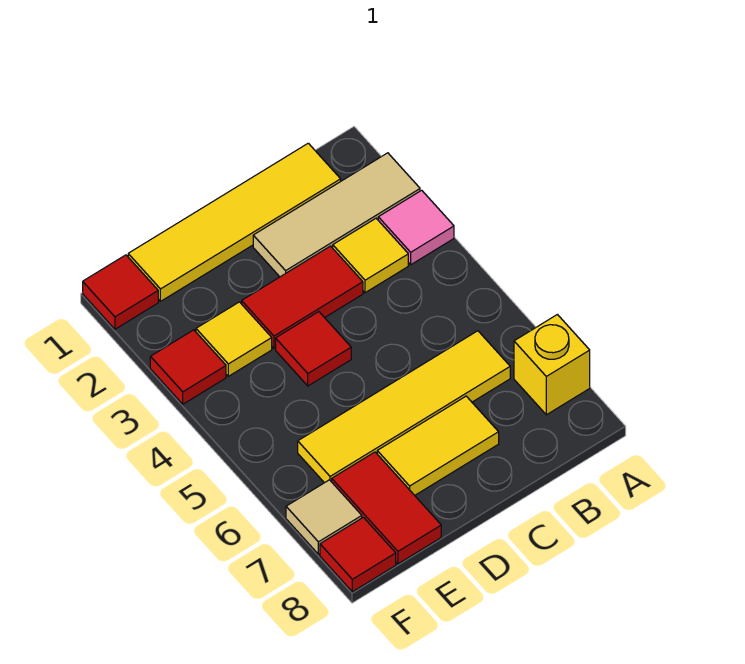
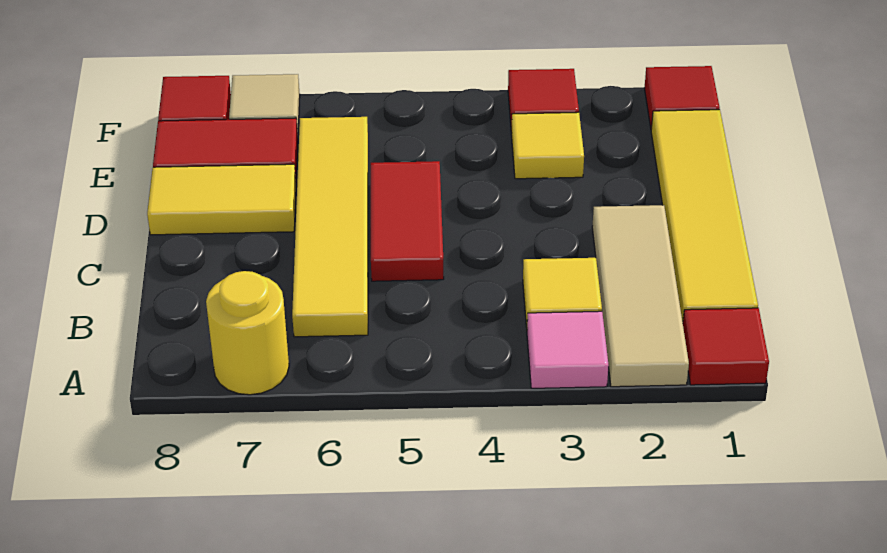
yellow 1x1 brick [514,315,590,415] -> yellow 1x1 round brick [206,271,289,395]
red 1x2 tile [242,246,363,348] -> red 1x2 tile moved to [371,161,444,281]
yellow 1x2 tile [377,396,499,495] -> yellow 1x2 tile turned to [147,164,296,235]
red 1x1 tile [276,312,351,386] -> red 1x1 tile moved to [683,308,769,385]

